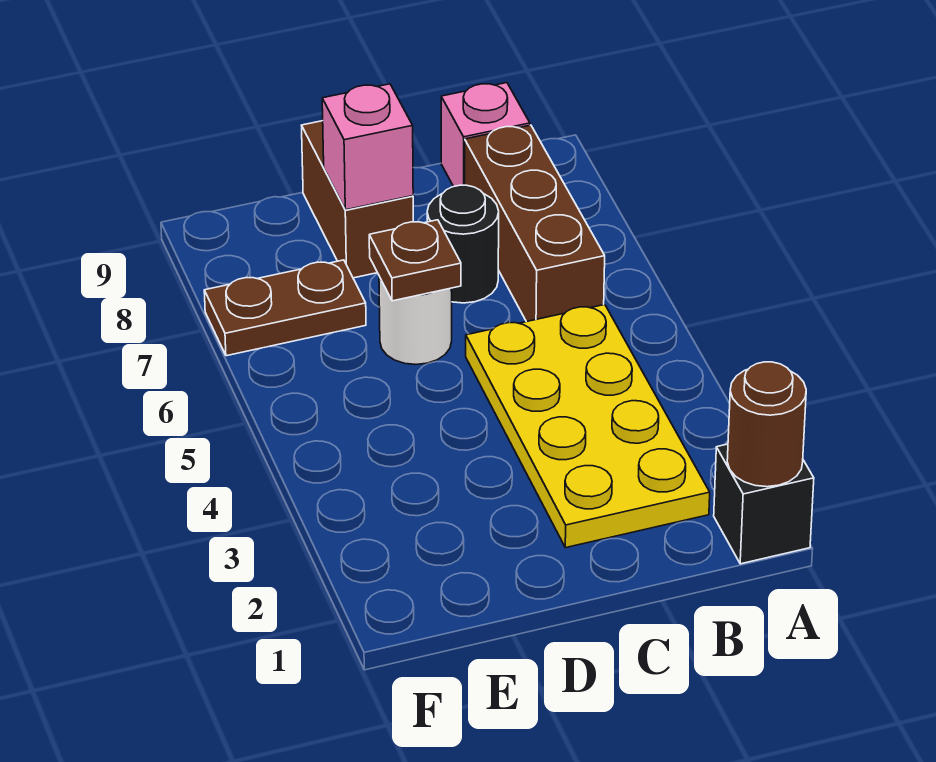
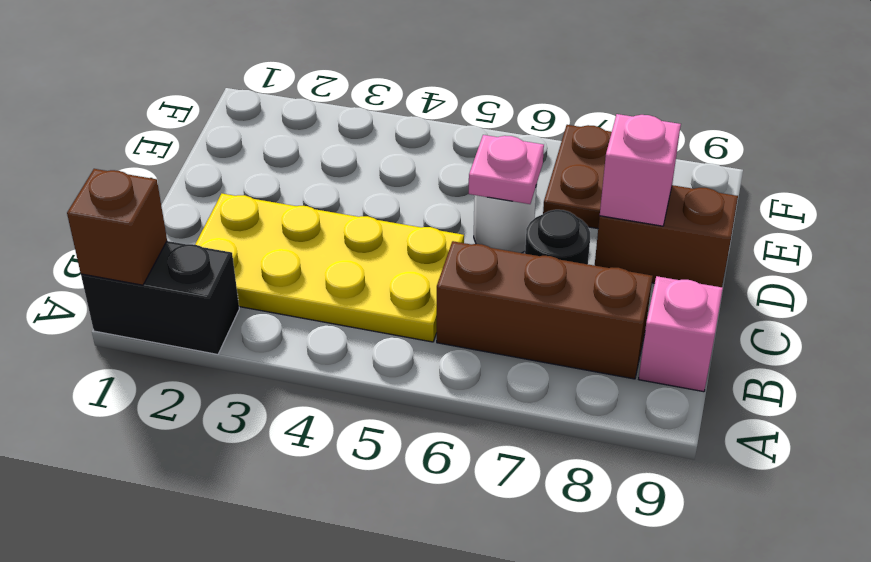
black 1x1 brick [714,444,814,564] -> black 1x2 brick [81,241,239,354]
brown 1x1 round brick [727,362,806,487] -> brown 1x1 brick [67,169,167,285]
brown 1x1 plate [369,220,461,301] -> pink 1x1 plate [469,135,544,204]

